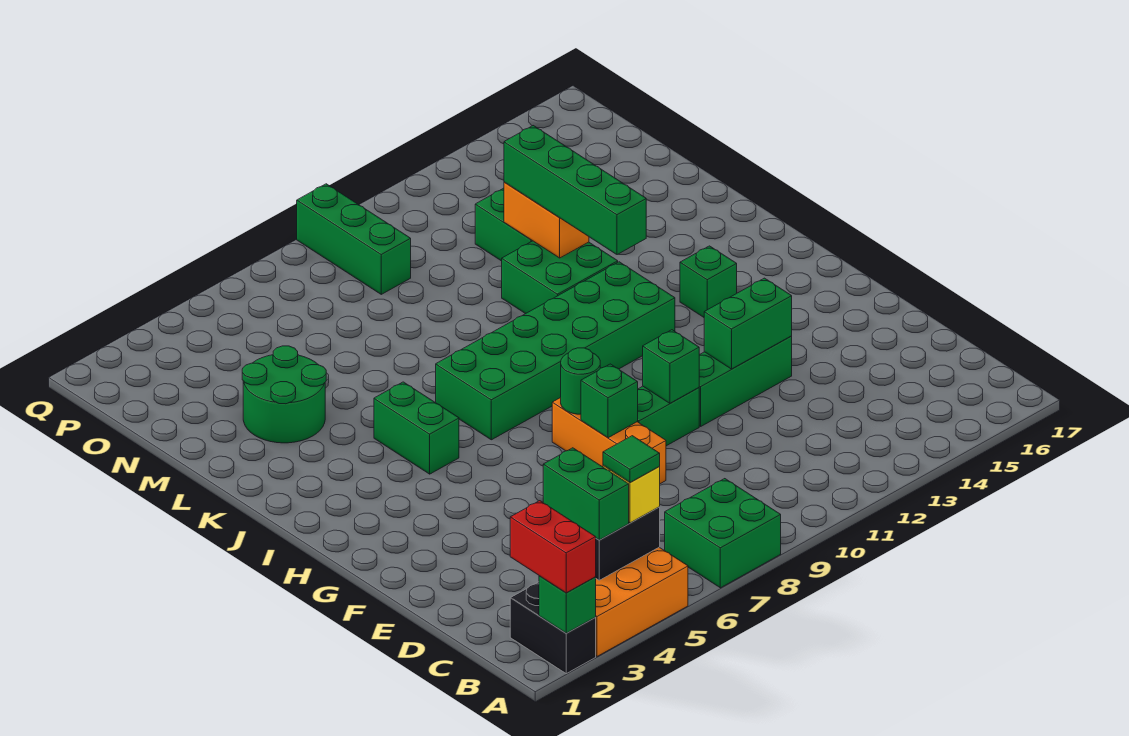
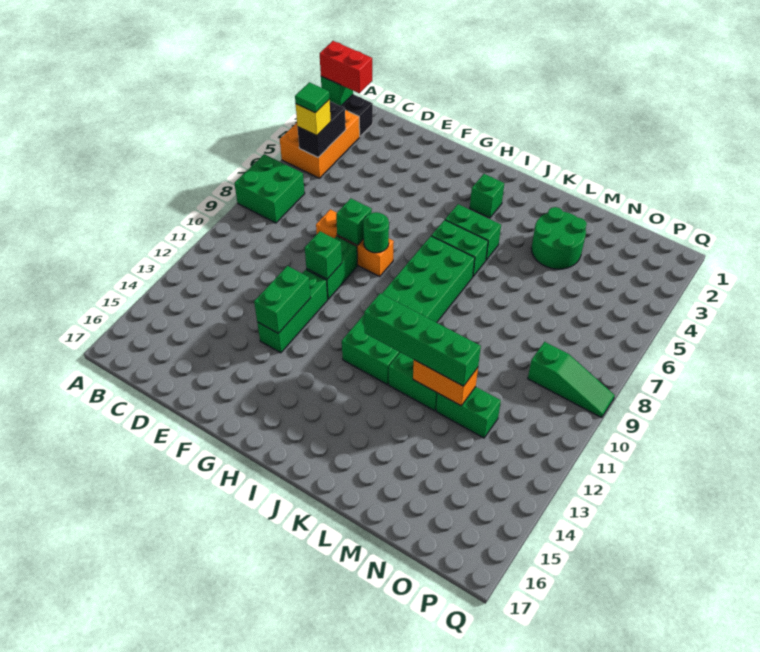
green 1x2 brick [543,448,629,540] -> green 1x2 brick moved to [431,220,488,276]
green 1x1 brick [680,246,737,317] -> green 1x1 brick moved to [470,174,504,218]
green 1x3 brick [297,184,411,294] -> green 1x3 slope [528,342,615,418]

